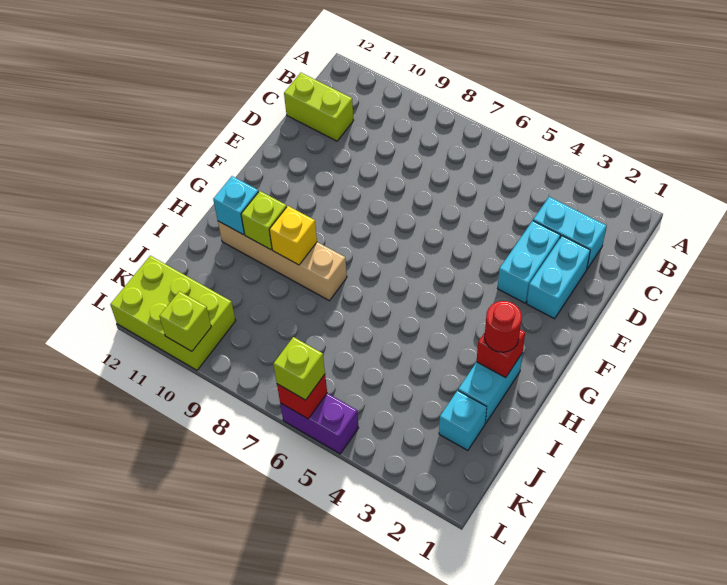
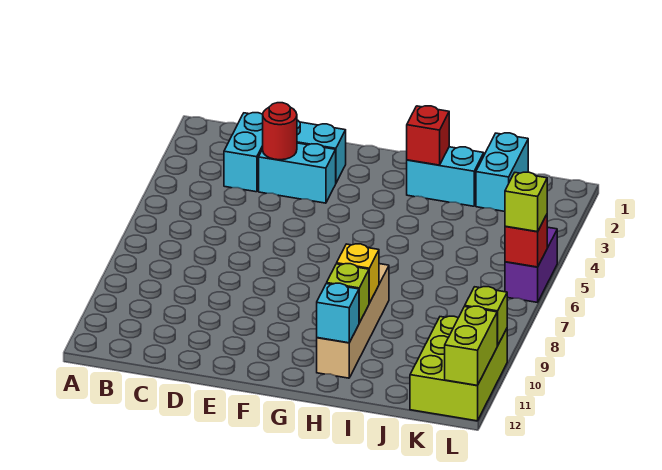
lime 1x2 brick [284,73,354,141] -> lime 1x2 brick moved to [445,306,497,386]
red 1x1 round brick [485,301,522,352] -> red 1x1 round brick moved to [263,103,297,160]
cyan 1x1 brick [439,391,487,450] -> cyan 1x2 brick [476,133,528,211]

